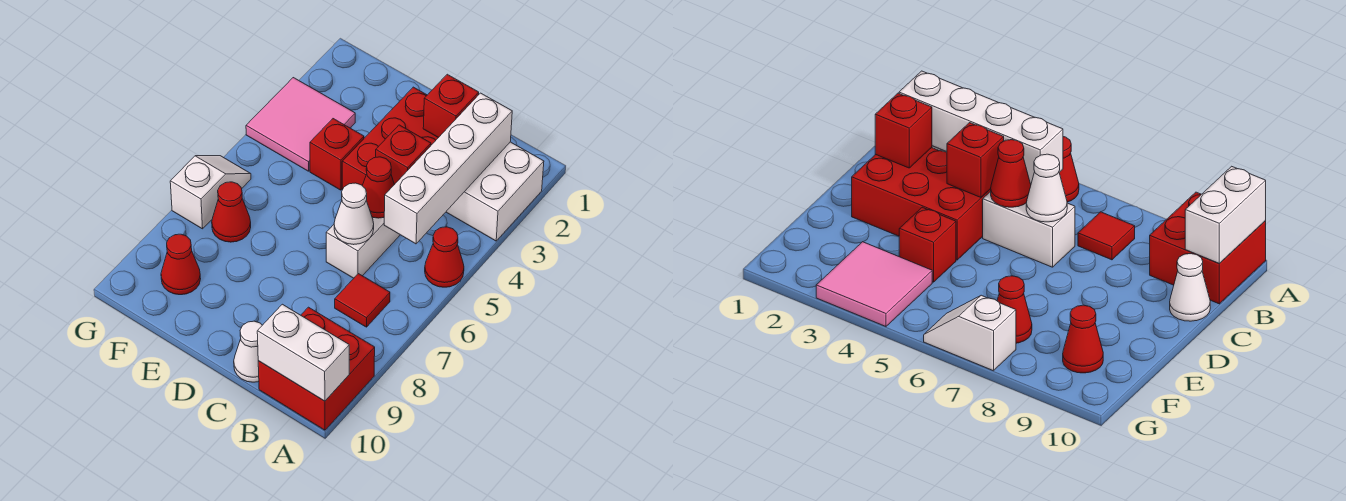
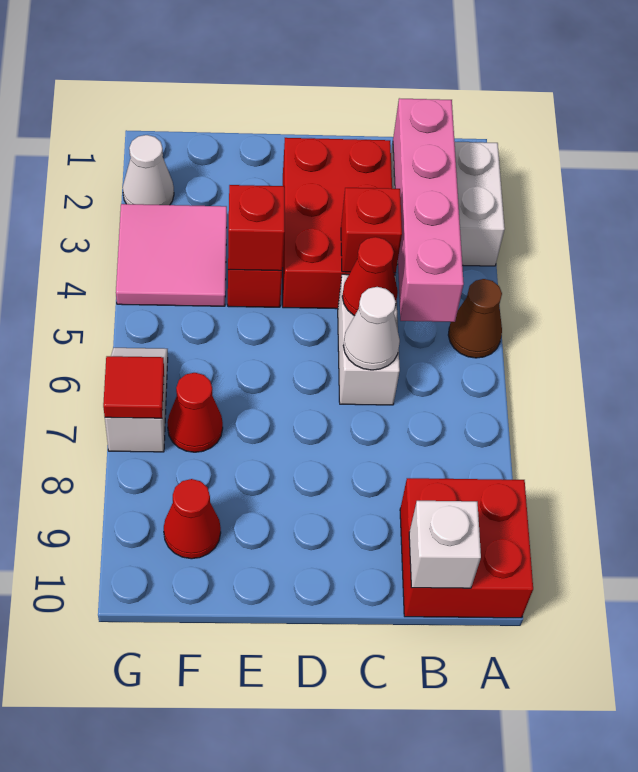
red 1x1 cone [425,227,464,287] -> brown 1x1 cone [448,279,502,358]
white 1x2 brick [257,304,349,401] -> white 1x1 brick [409,501,481,588]
white 1x4 brick [384,93,512,244] -> pink 1x4 brick [393,98,464,322]
red 1x1 tile [335,274,390,327] -> red 1x1 tile moved to [103,356,164,418]
red 1x1 brick [423,74,479,138] -> red 1x1 brick moved to [228,185,285,271]
white 1x1 cone [234,321,262,382] -> white 1x1 cone moved to [123,135,174,205]

